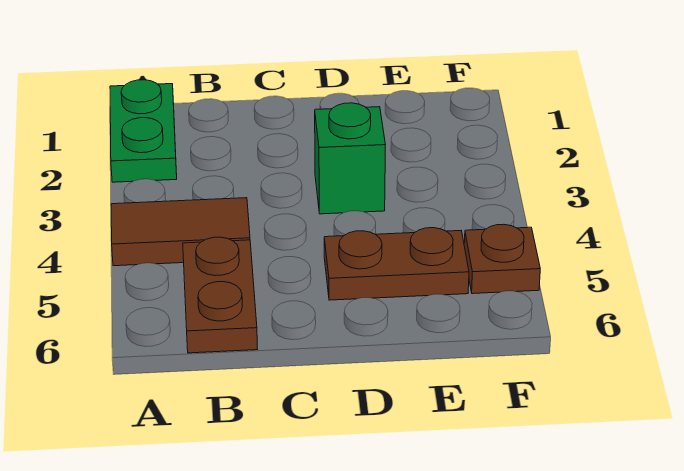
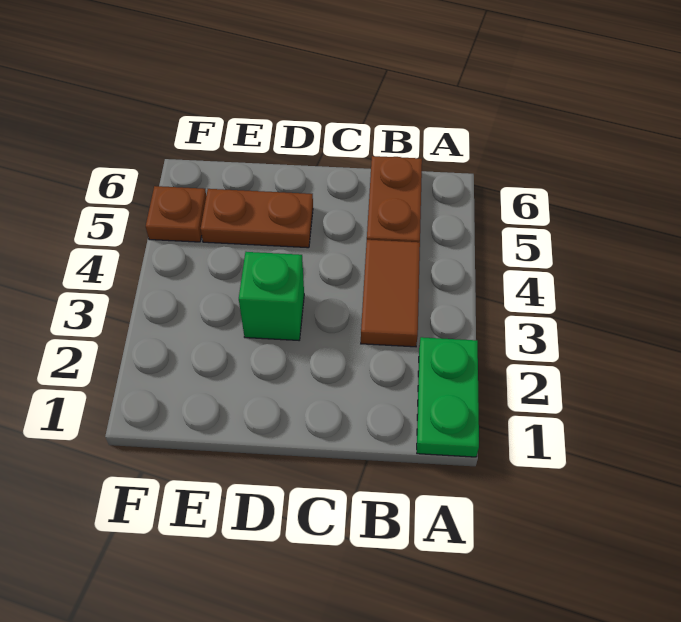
brown 1x2 tile [111,198,250,266] -> brown 1x2 tile turned to [361,240,420,347]

